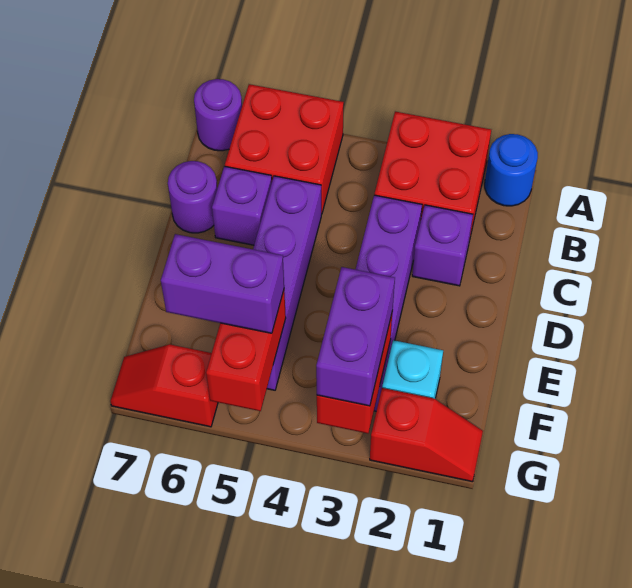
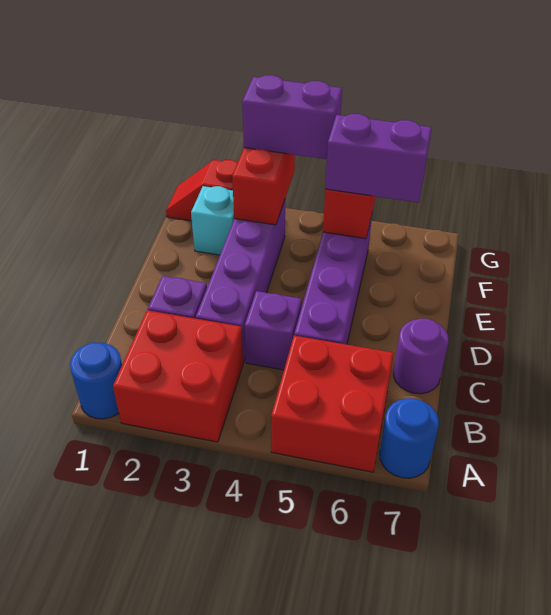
purple 1x1 round brick [194,79,242,151] -> blue 1x1 round brick [380,398,439,478]
purple 1x1 brick [212,166,272,245] -> purple 1x1 brick moved to [245,291,302,370]
purple 1x2 brick [316,267,395,406] -> purple 1x2 brick turned to [242,75,342,159]
red 1x2 slope [110,344,218,427] -> none

